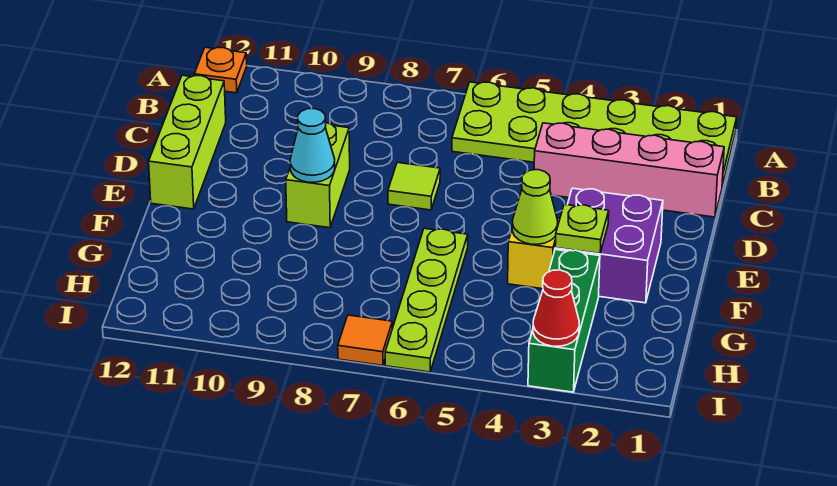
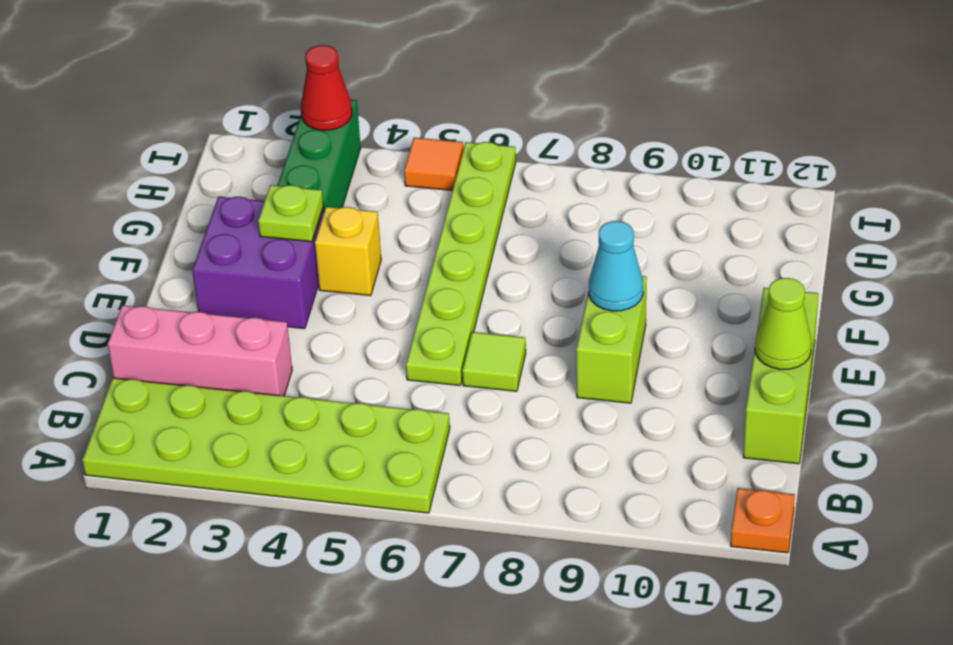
pink 1x4 brick [534,123,724,217] -> pink 1x3 brick [108,305,292,396]
lime 1x1 cone [512,170,558,244] -> lime 1x1 cone moved to [755,278,812,369]
lime 1x4 plate [385,228,468,372] -> lime 1x6 plate [406,142,516,385]
orange 1x1 tile [338,315,392,365] -> orange 1x1 tile moved to [404,138,463,190]

